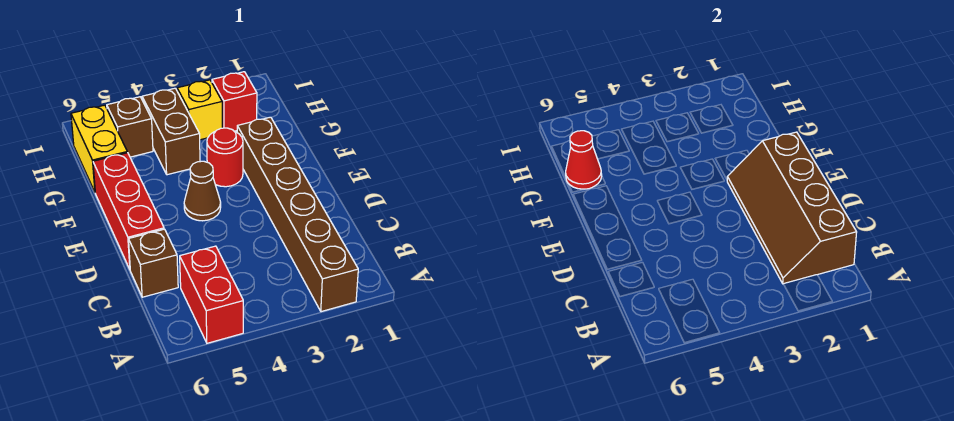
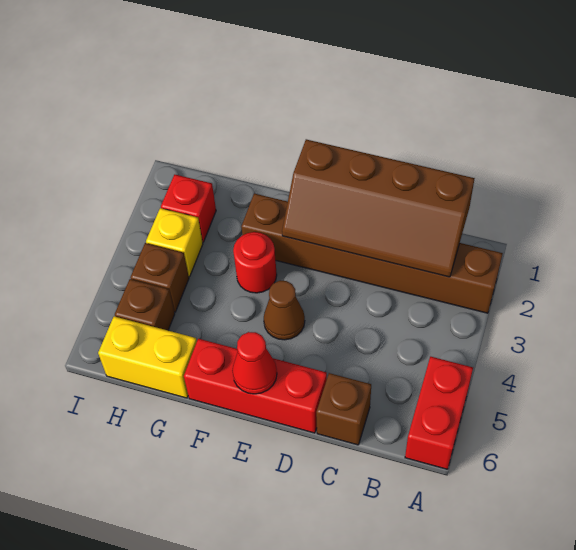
red 1x2 brick [180,246,243,343] -> red 1x2 brick turned to [405,357,473,469]
brown 1x2 brick [142,88,200,175] -> brown 1x1 brick [131,243,189,312]
red 1x1 cone [566,131,602,189] -> red 1x1 cone moved to [232,332,277,394]

